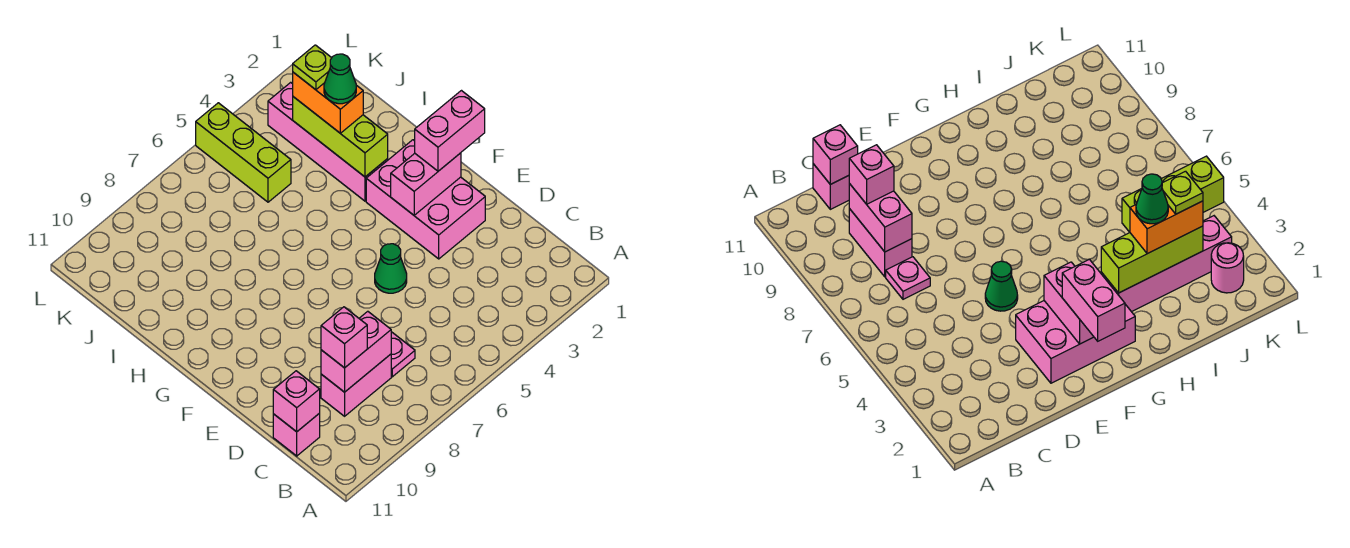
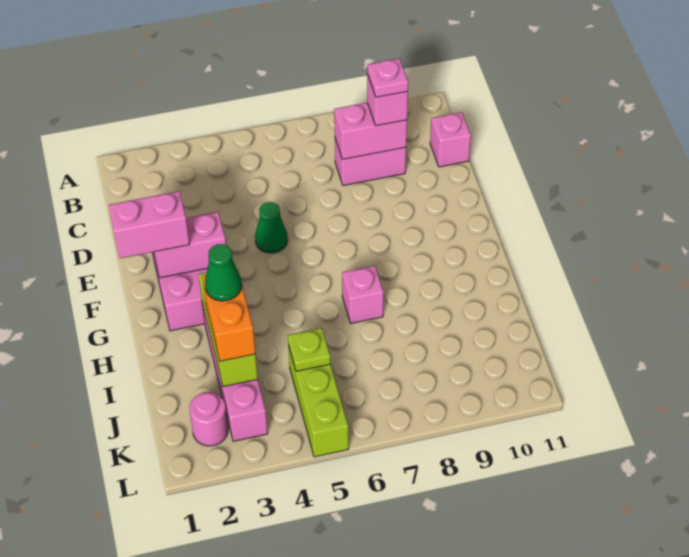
pink 1x1 plate [391,332,415,377] -> pink 1x1 plate moved to [367,59,408,97]
pink 1x1 brick [273,371,320,432] -> pink 1x1 brick moved to [342,266,384,323]
lime 1x1 plate [293,45,331,90] -> lime 1x1 plate moved to [288,328,330,371]

